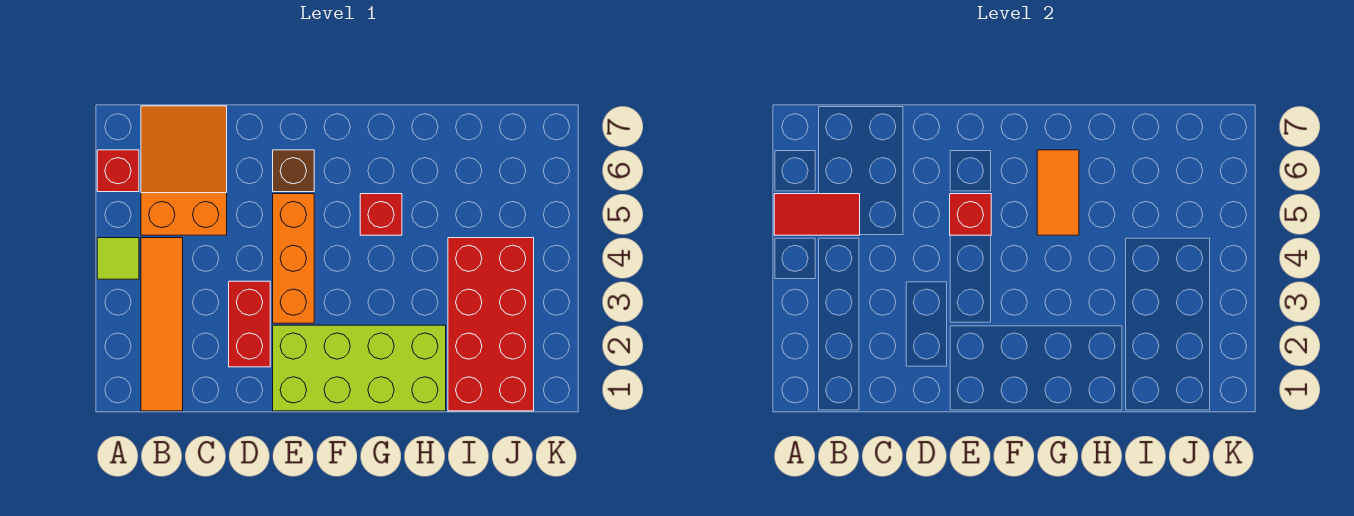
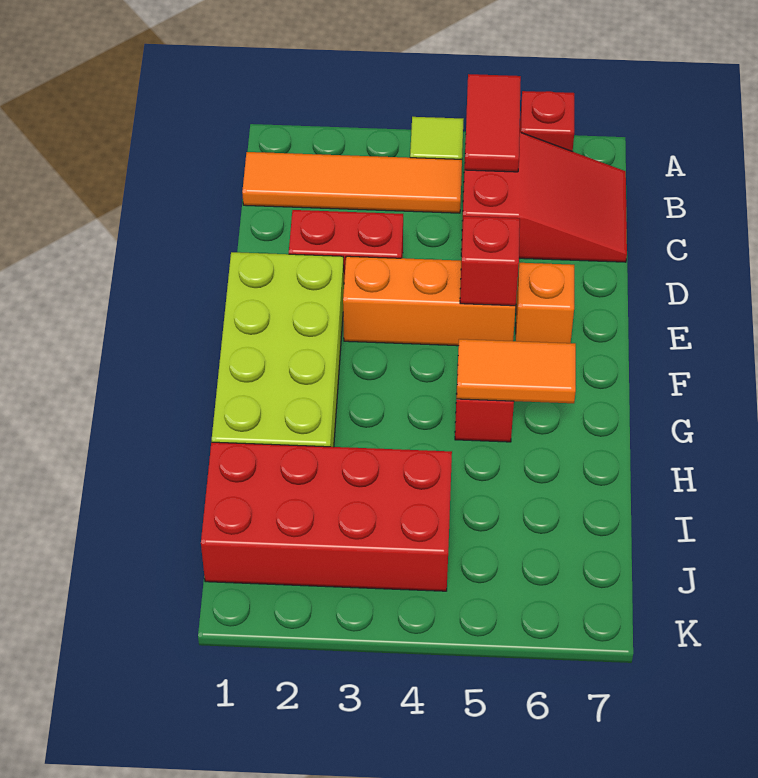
orange 2x3 slope [141,106,227,235] -> red 2x3 slope [461,132,627,262]
brown 1x1 brick [273,150,314,192] -> orange 1x1 brick [516,263,574,343]

